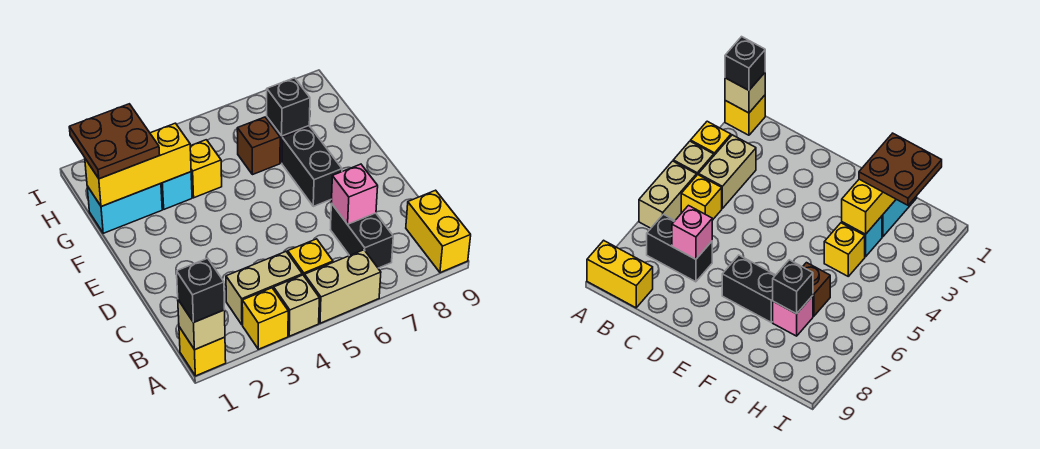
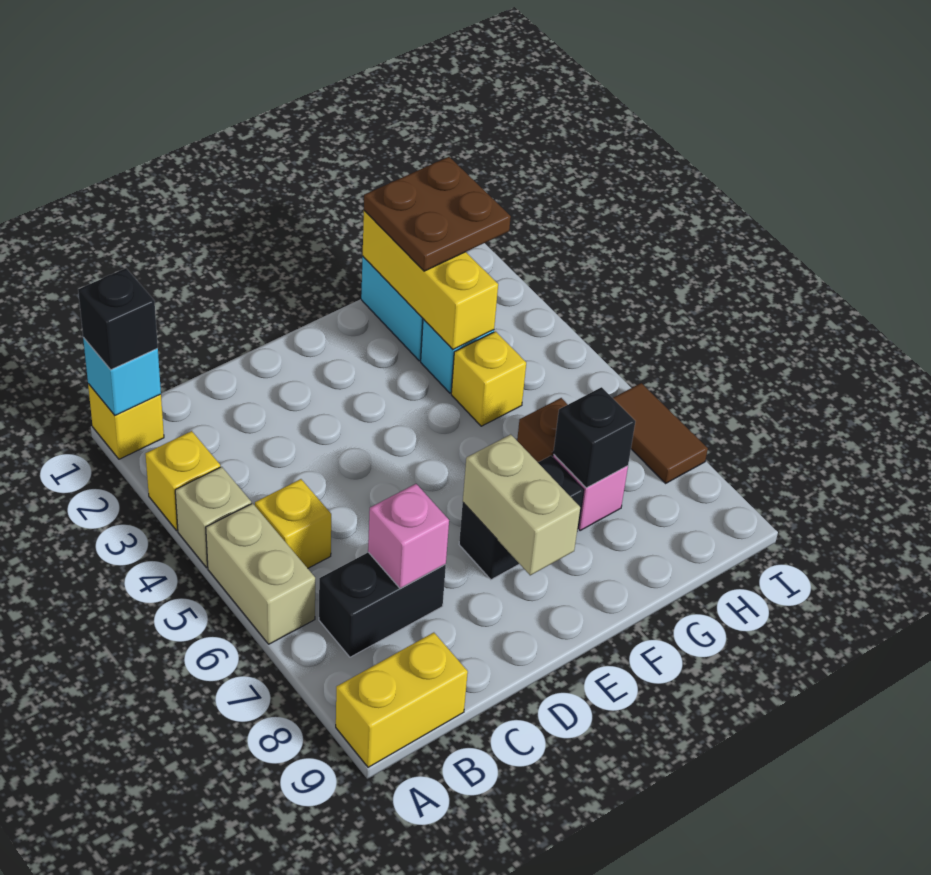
tan 1x1 brick [178,300,225,350] -> cyan 1x1 brick [83,338,161,415]
tan 1x2 brick [226,252,302,325] -> tan 1x2 brick moved to [463,434,580,575]
none -> brown 1x2 tile [613,383,708,483]

